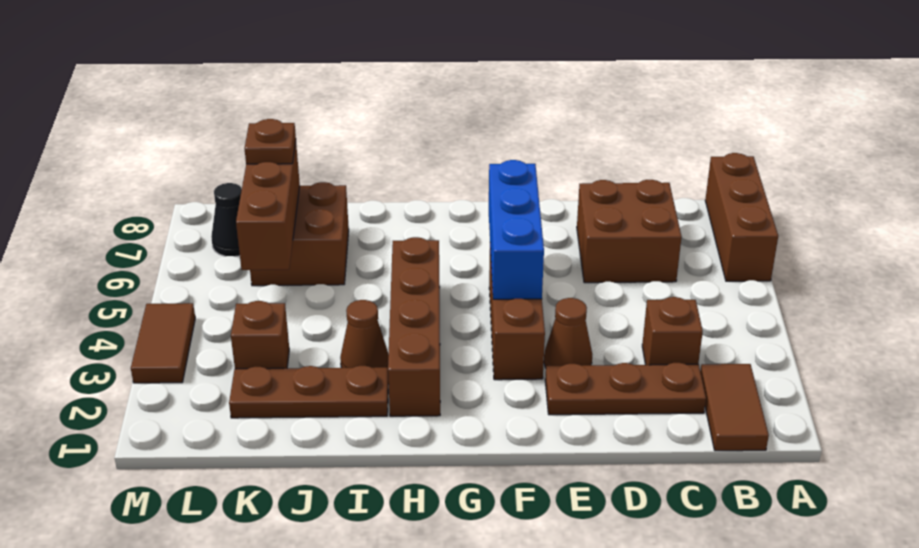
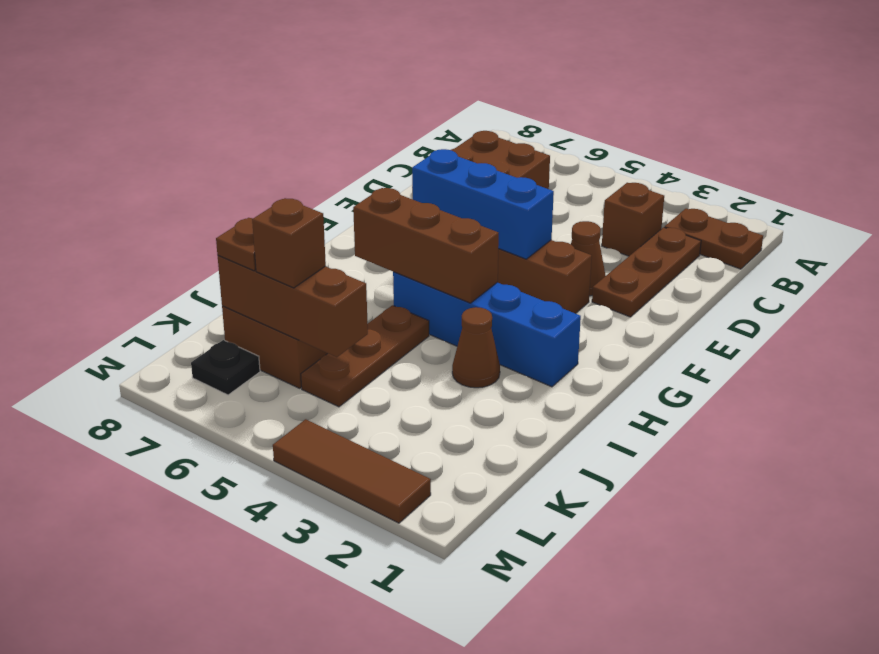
brown 1x3 brick [705,153,778,281] -> brown 1x3 brick moved to [353,188,499,303]
brown 1x2 tile [700,364,769,451] -> brown 1x2 plate [665,209,763,269]
brown 1x4 brick [388,237,440,416] -> blue 1x4 brick [393,272,581,387]
brown 1x3 plate [229,366,389,418] -> brown 1x3 plate moved to [301,305,429,407]
brown 1x1 brick [231,301,289,369] -> brown 1x1 brick moved to [252,198,326,288]
black 1x1 cone [211,183,242,257] -> black 1x1 plate [191,340,260,395]
brown 1x2 tile [131,303,195,383] -> brown 1x3 tile [273,419,431,523]

